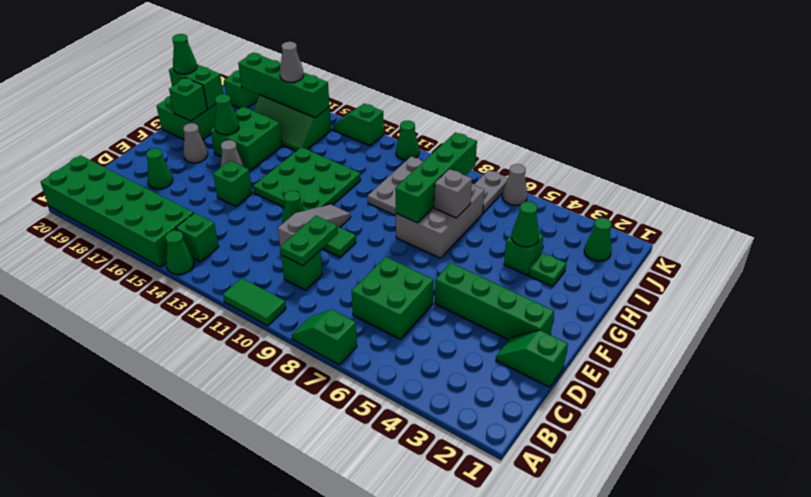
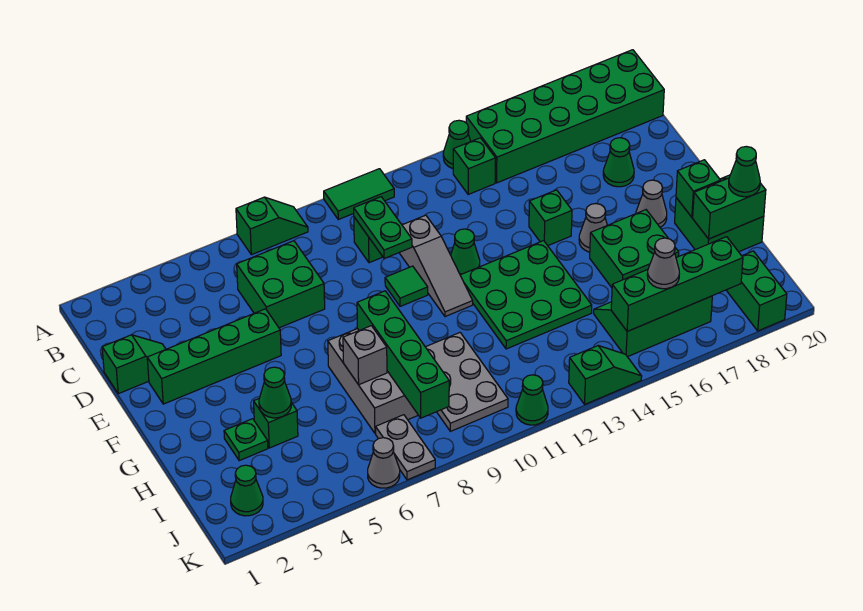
green 1x1 cone [215,94,239,135] -> none

